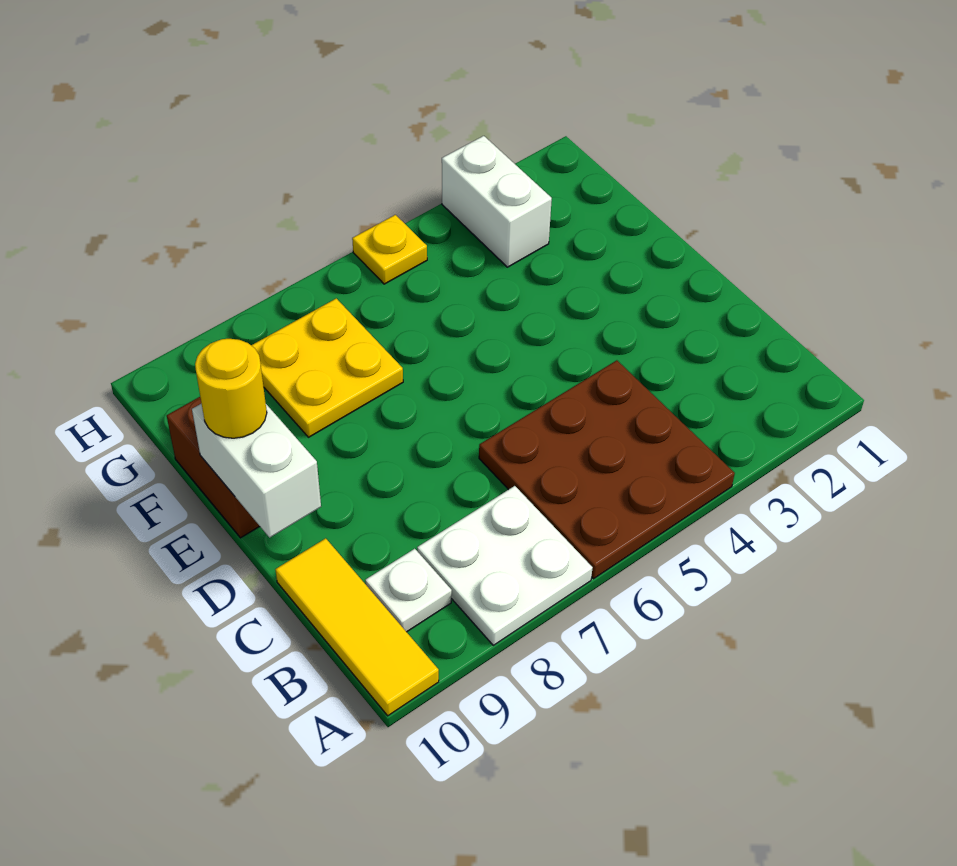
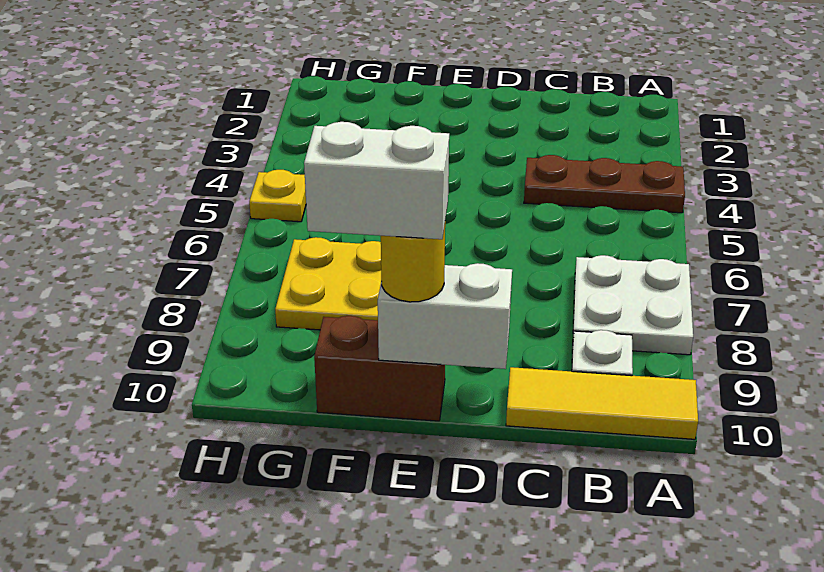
brown 3x3 plate [479,360,735,579] -> brown 1x3 plate [524,155,685,213]
white 1x2 brick [442,136,552,267] -> white 1x2 brick moved to [304,122,449,239]

